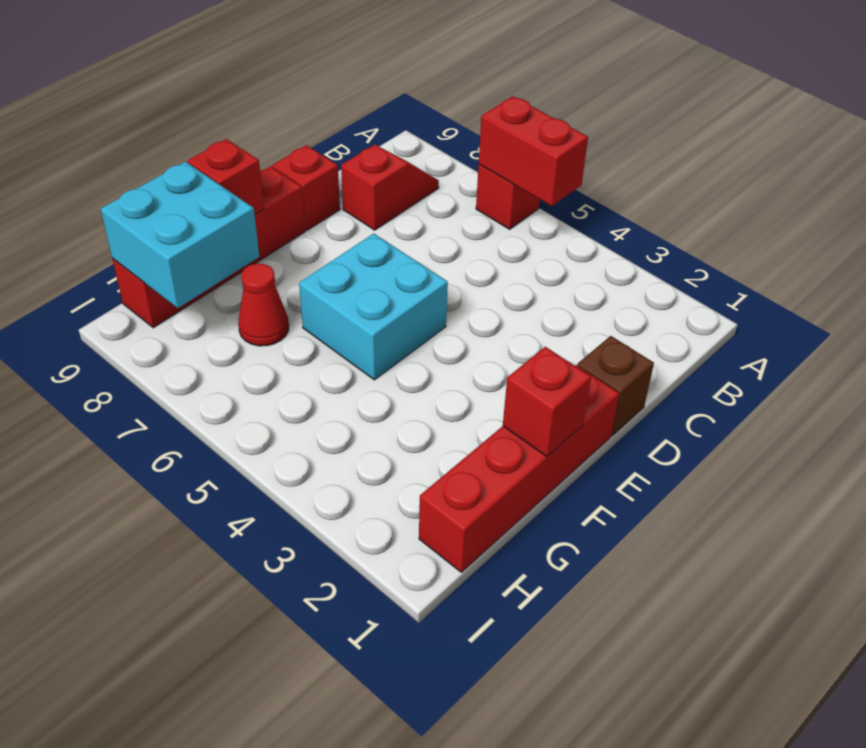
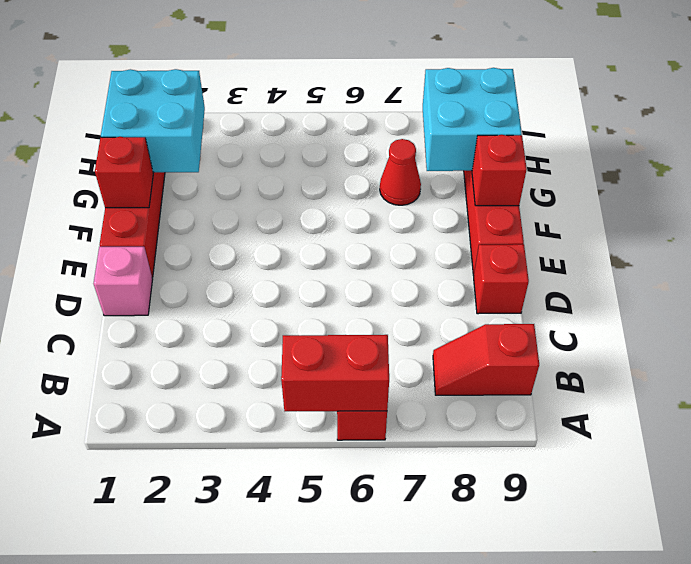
red 1x2 slope [341,145,439,230] -> red 1x2 slope turned to [433,324,539,395]
brown 1x1 brick [577,336,654,436] -> pink 1x1 brick [94,247,153,316]
cyan 2x2 brick [299,234,448,380] -> cyan 2x2 brick moved to [101,69,205,172]

